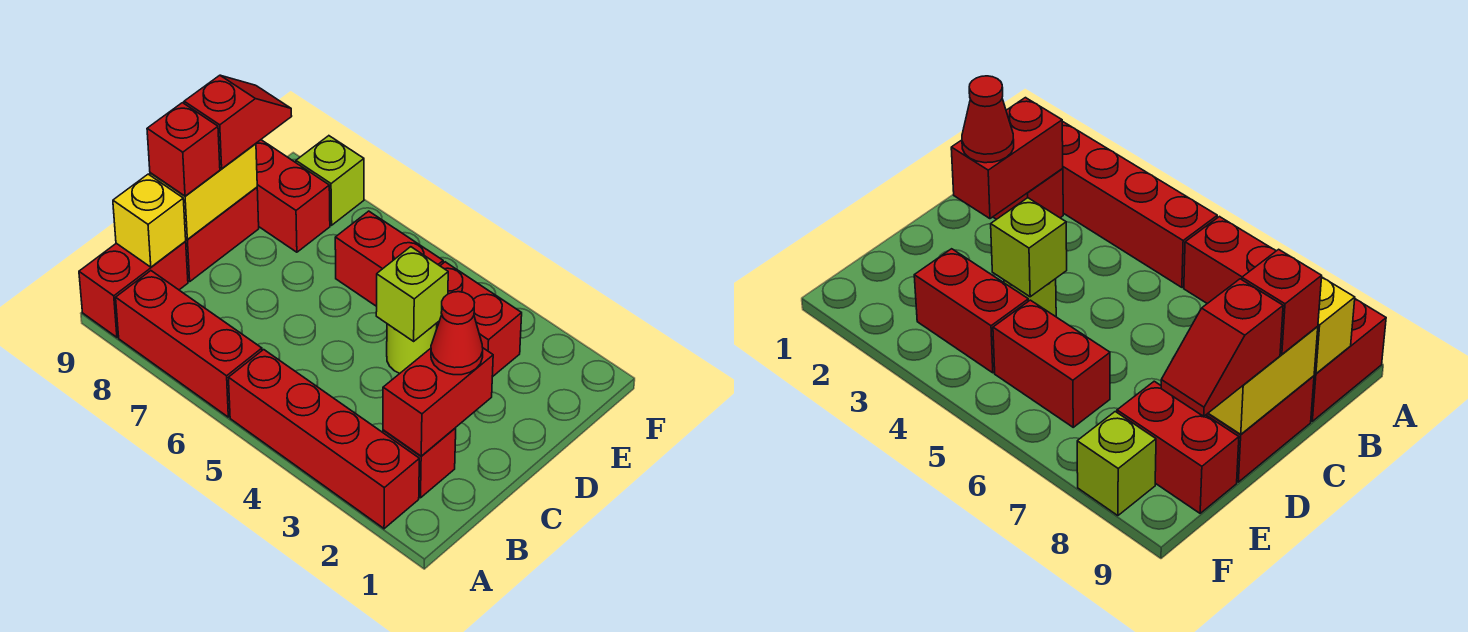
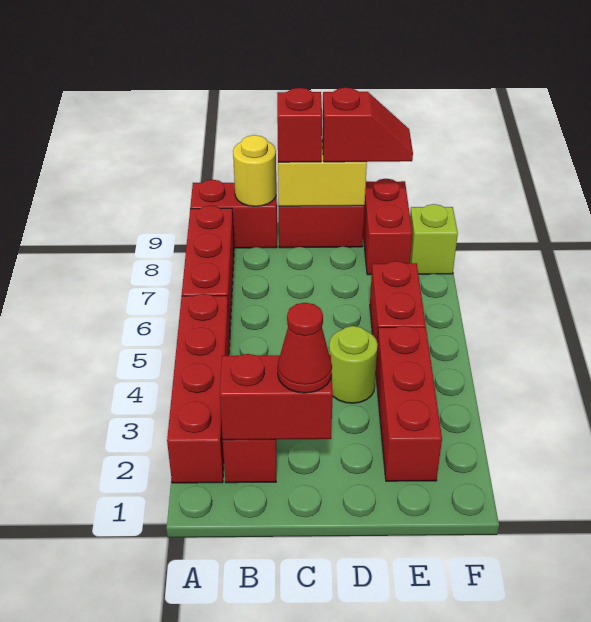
yellow 1x1 brick [113,174,186,267] -> yellow 1x1 round brick [233,135,276,206]
lime 1x1 brick [376,247,448,341] -> none
red 1x2 brick [437,262,522,377] -> red 1x3 brick [376,326,442,481]

